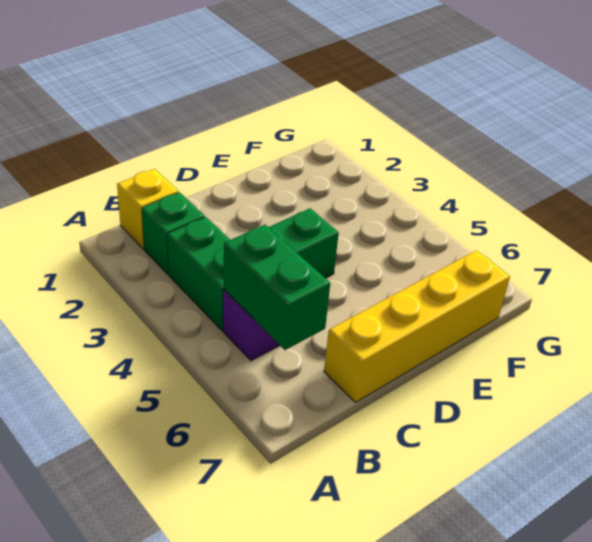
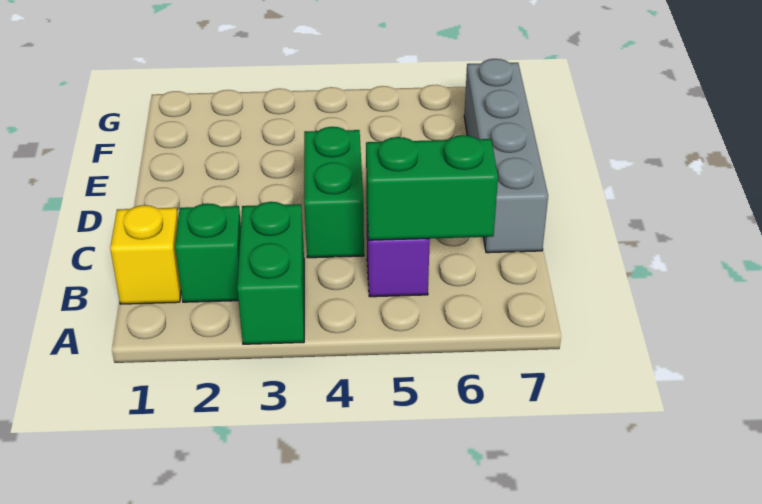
green 1x2 brick [167,217,230,330] -> green 1x2 brick turned to [237,202,304,344]
yellow 1x4 brick [324,250,510,402] -> grey 1x4 brick [464,59,548,253]

